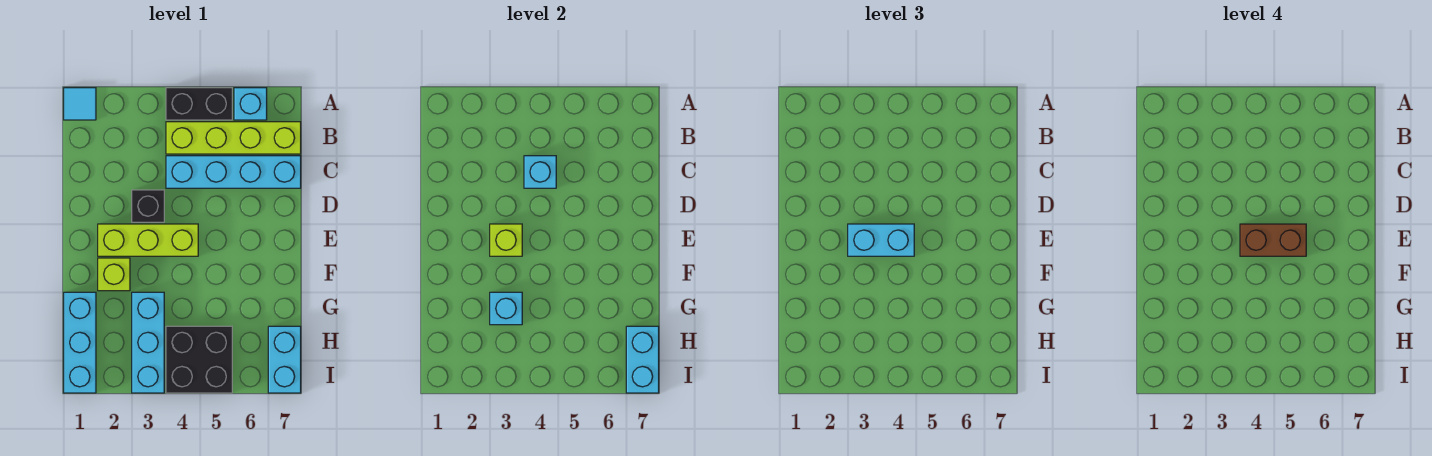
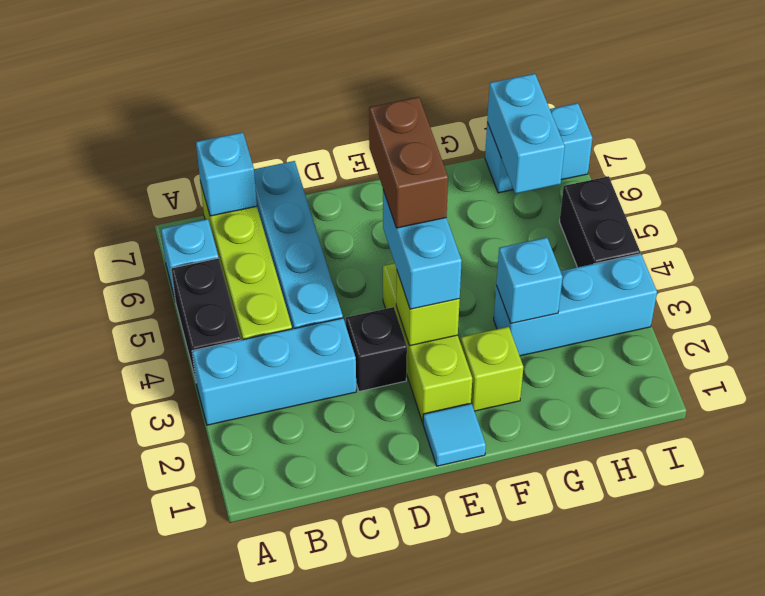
cyan 1x1 tile [64,88,96,120] -> cyan 1x1 tile moved to [423,403,486,466]
cyan 1x1 brick [524,156,556,188] -> cyan 1x1 brick moved to [196,132,257,216]
cyan 1x3 brick [64,292,96,393] -> cyan 1x3 brick moved to [192,318,356,425]
black 2x2 brick [166,326,232,393] -> black 1x2 brick [560,176,640,267]
cyan 1x2 brick [626,326,659,393] -> cyan 1x2 brick turned to [487,74,565,194]

